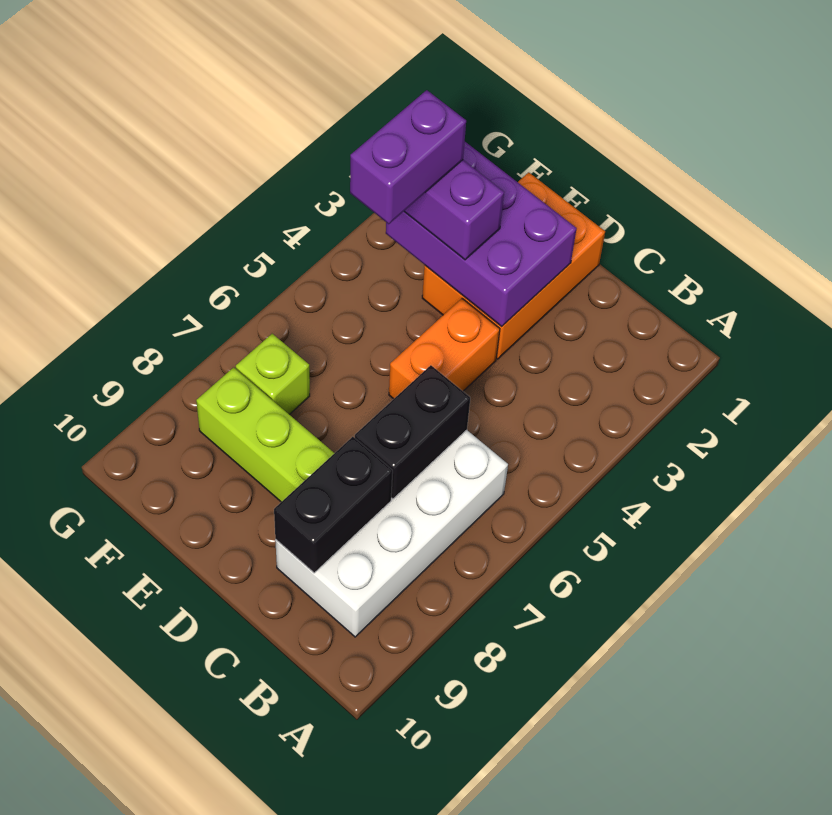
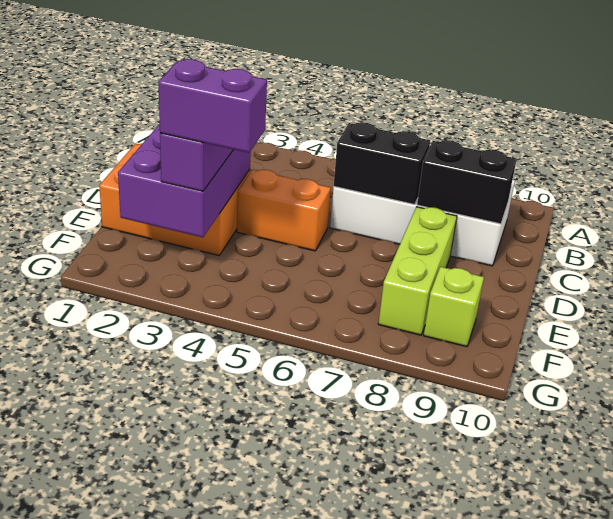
lime 1x1 brick [236,334,310,414] -> lime 1x1 brick moved to [424,267,484,347]

